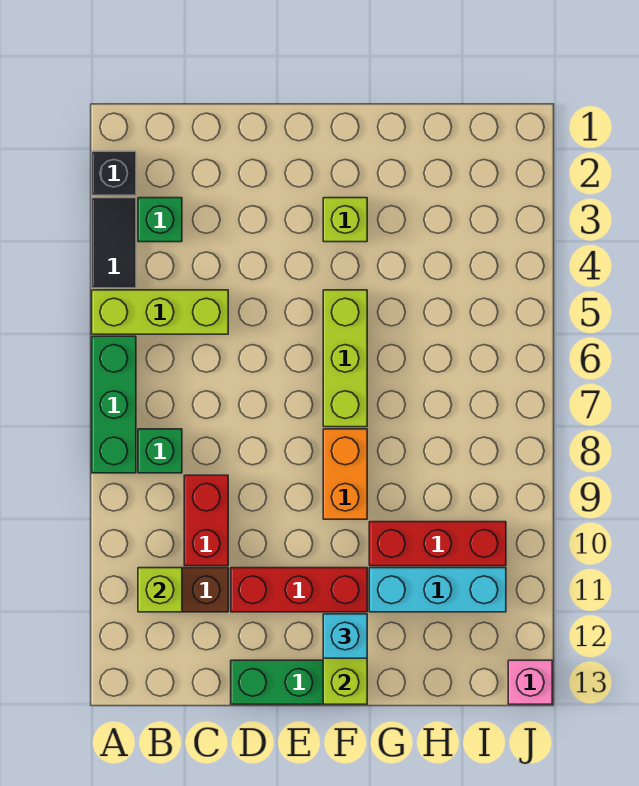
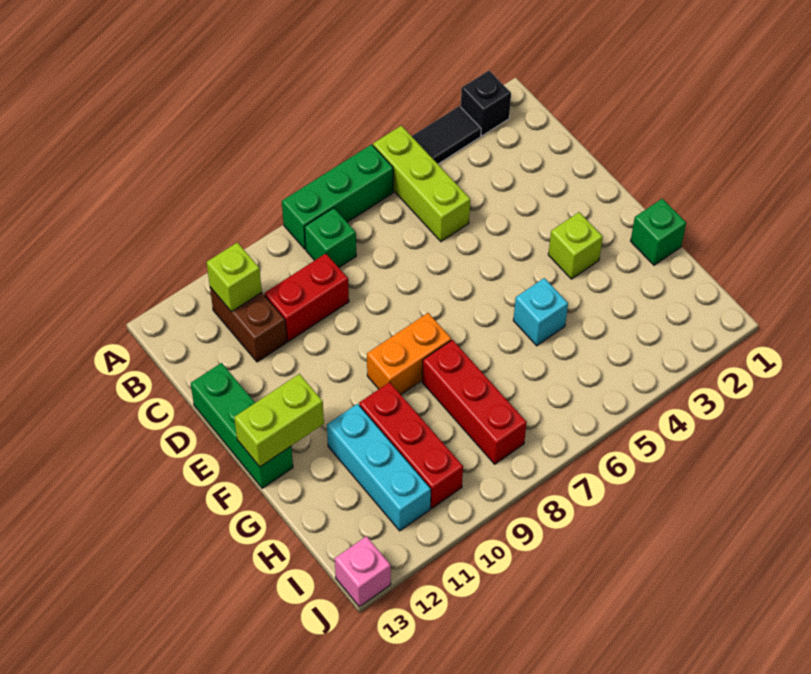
green 1x1 brick [138,198,182,242] -> green 1x1 brick moved to [631,199,686,265]
red 1x3 brick [231,568,367,612] -> red 1x3 brick moved to [422,340,527,464]
lime 1x3 brick [323,290,367,427] -> none
cyan 1x1 brick [323,614,367,658] -> cyan 1x1 brick moved to [513,278,568,346]

